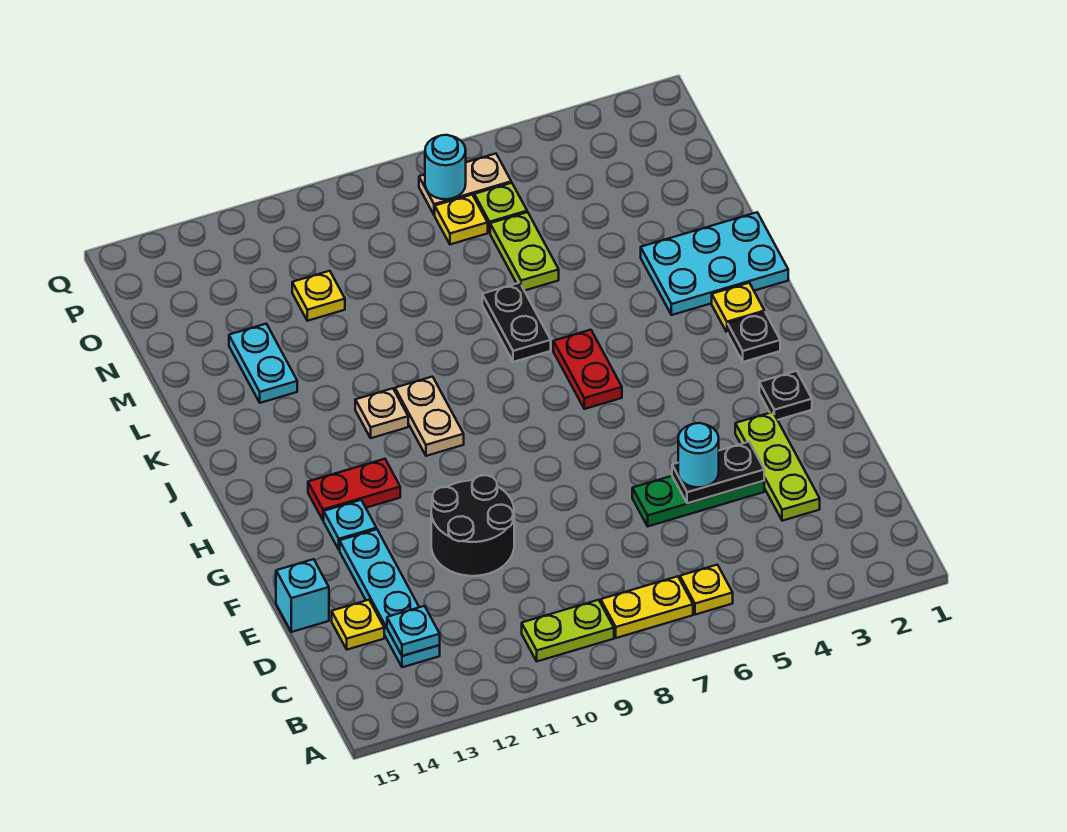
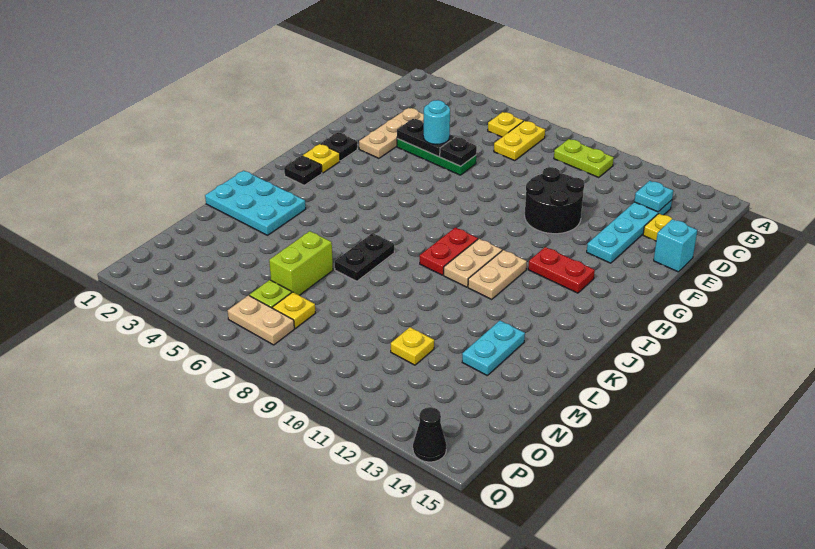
yellow 1x2 plate [601,576,693,638] -> yellow 1x2 plate turned to [494,121,545,161]
lime 1x3 plate [735,412,820,521] -> tan 1x3 plate [359,108,424,158]
none -> black 1x1 plate [440,137,477,166]
cyan 1x1 plate [324,500,376,550] -> none
red 1x2 plate [553,330,622,409] -> red 1x2 plate moved to [420,228,478,275]
yellow 1x1 plate [712,283,765,333] -> yellow 1x1 plate moved to [303,144,340,173]
tan 1x1 plate [355,388,408,438] -> tan 1x2 plate [468,250,527,299]
lime 1x2 plate [490,212,559,291] -> lime 1x2 brick [269,231,333,295]
cyan 1x1 round brick [425,135,466,199] -> none
none -> black 1x1 cone [413,407,447,462]

